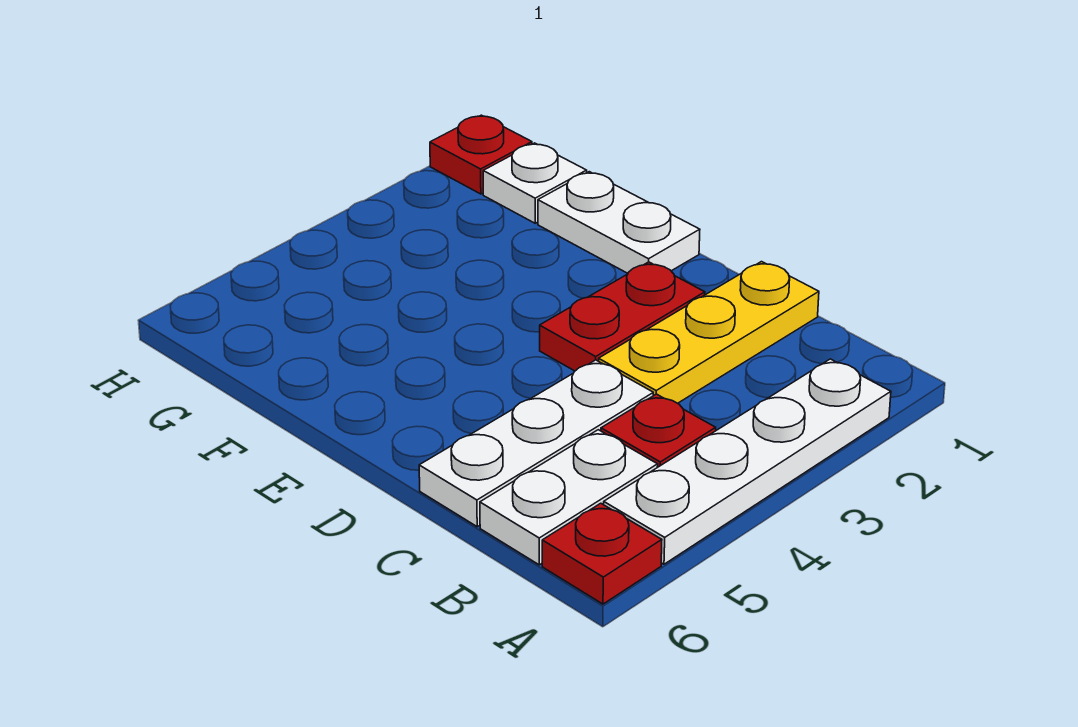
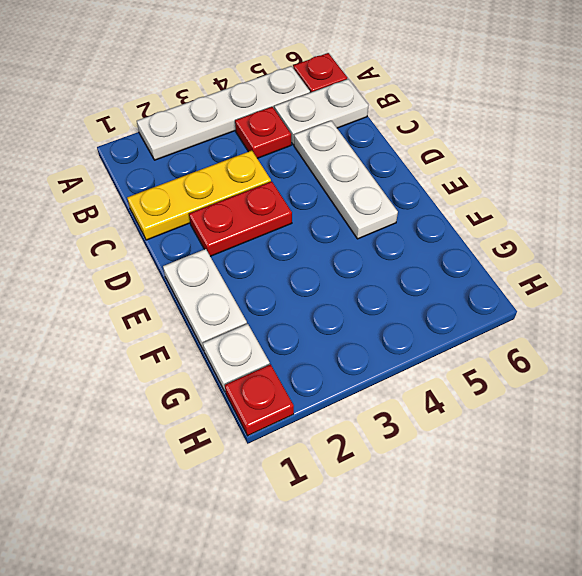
white 1x3 plate [419,360,653,527] -> white 1x3 plate turned to [294,121,398,239]

